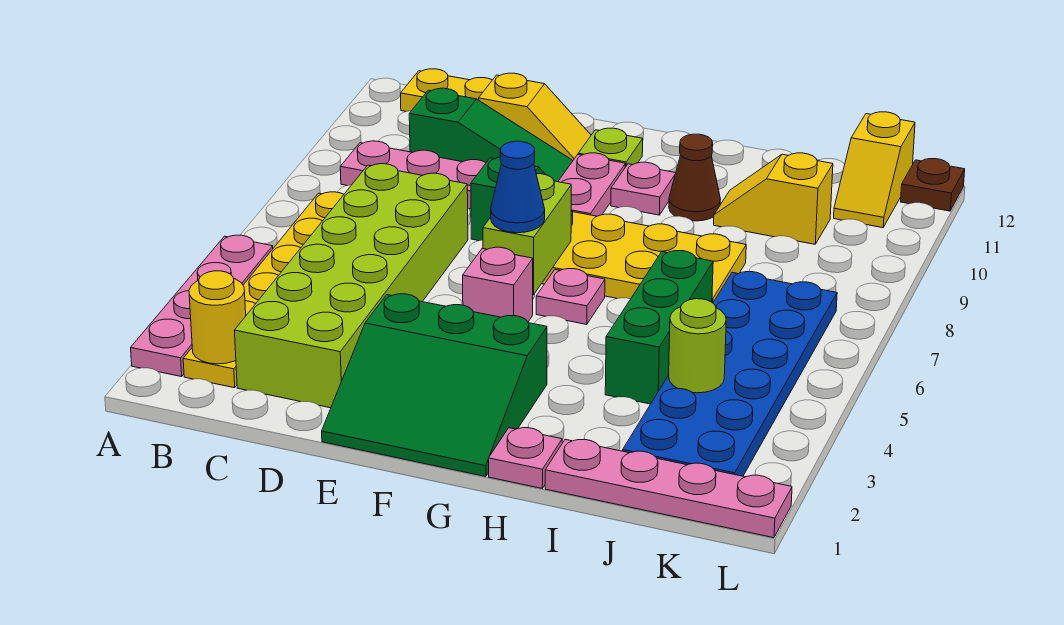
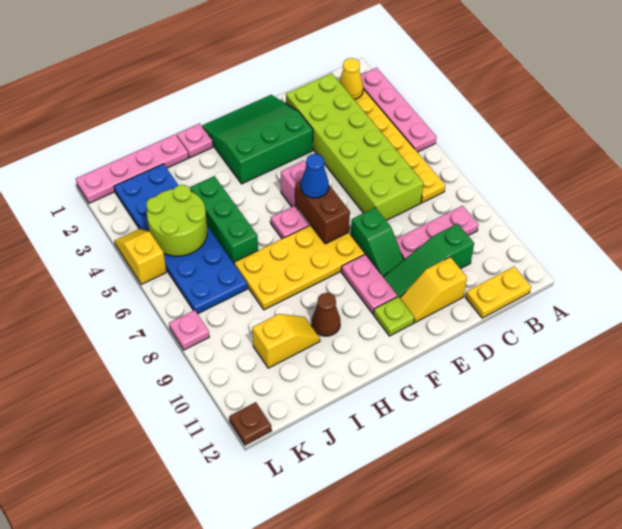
yellow 1x1 round brick [189,271,246,364] -> yellow 1x1 cone [339,58,363,100]
lime 1x2 brick [483,174,571,295] -> brown 1x2 brick [295,181,350,244]
pink 1x1 plate [611,162,676,215] -> pink 1x1 plate moved to [169,310,209,350]
lime 1x1 round brick [669,299,726,393] -> lime 2x2 round brick [146,185,207,256]
yellow 1x2 slope [834,112,915,228] -> yellow 1x2 slope moved to [115,229,166,284]

